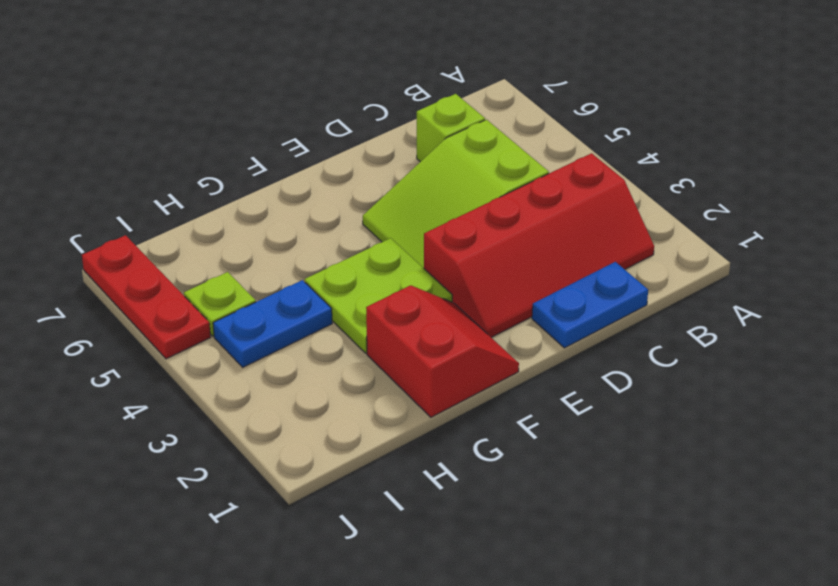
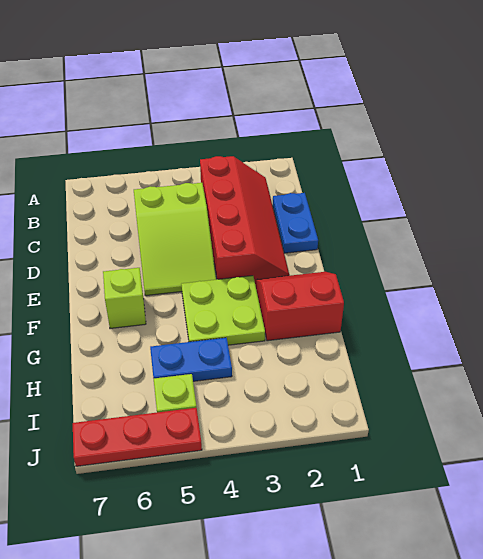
lime 1x1 brick [417,94,485,162] -> lime 1x1 brick moved to [103,268,146,328]
blue 1x2 plate [213,280,332,367] -> blue 1x2 plate turned to [150,338,232,381]

